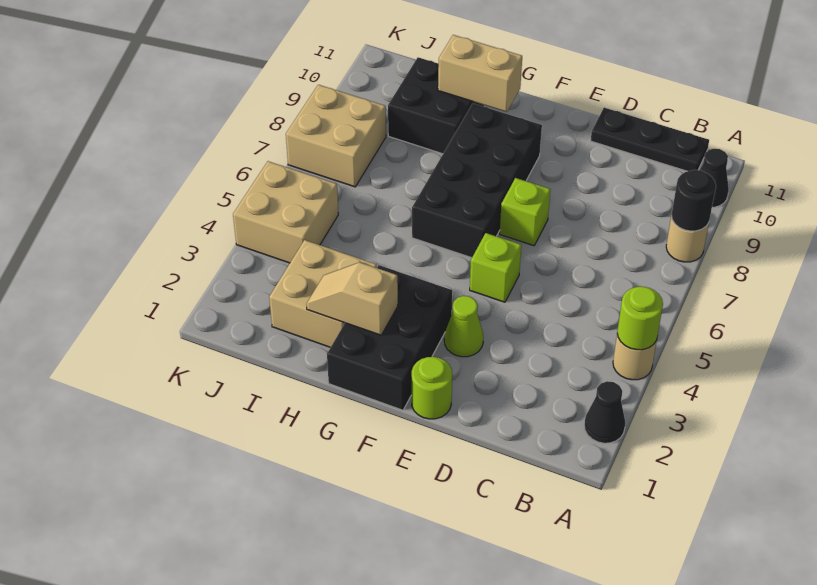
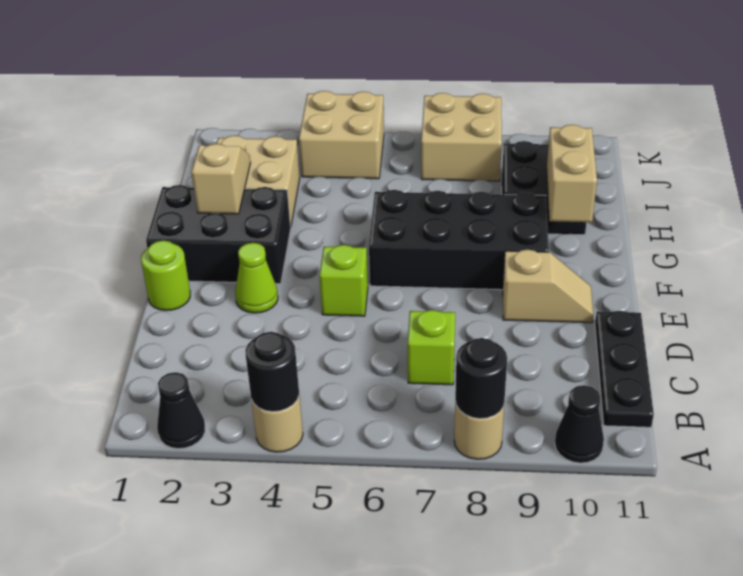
lime 1x1 round brick [617,287,663,350] -> black 1x1 round brick [245,332,299,412]
lime 1x1 brick [500,178,550,246] -> lime 1x1 brick moved to [408,310,455,385]
none -> tan 1x2 slope [503,249,593,323]

